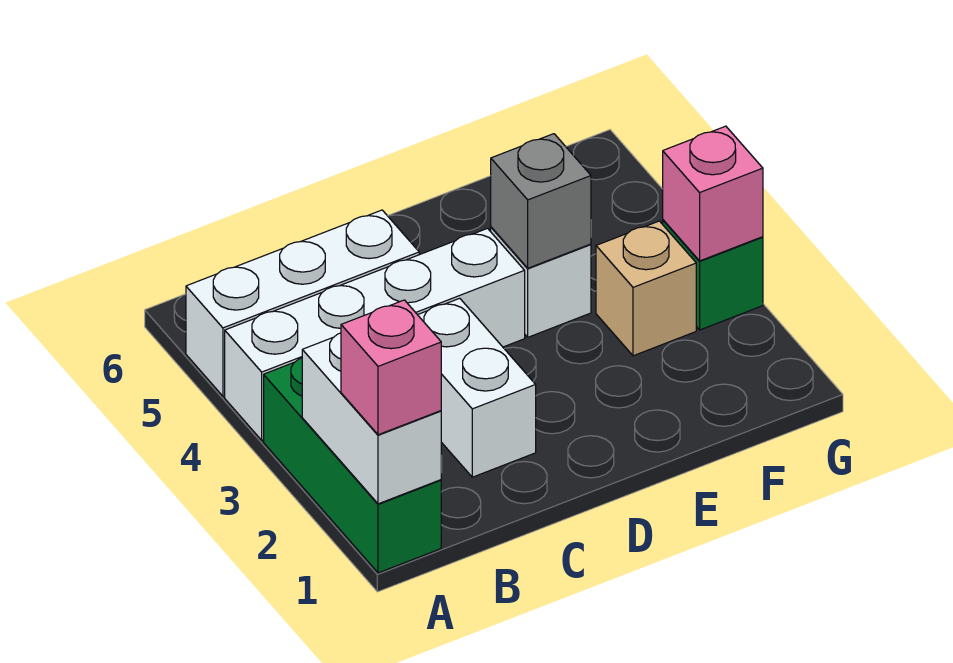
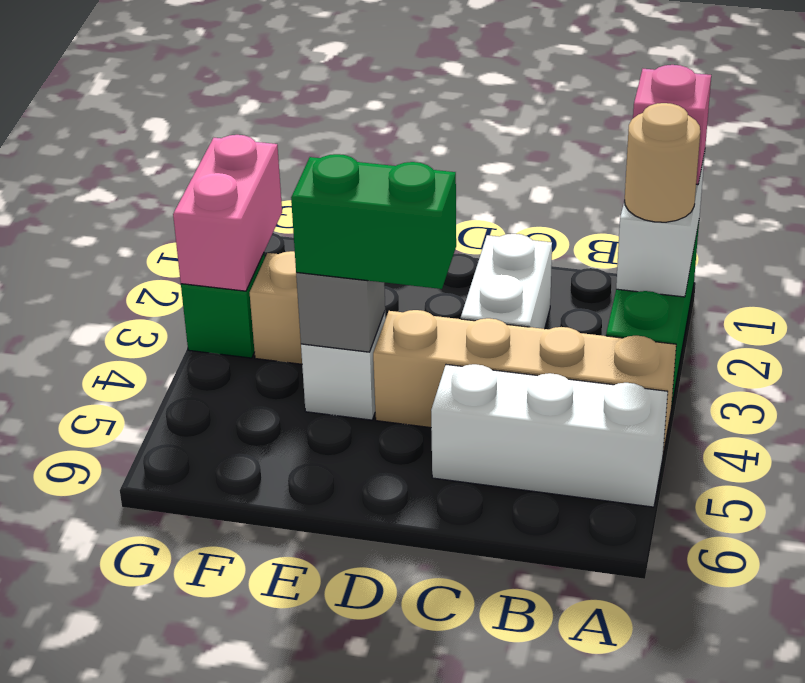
none -> tan 1x1 round brick [625,103,700,222]
white 1x4 brick [225,228,525,440] -> tan 1x4 brick [373,310,676,454]
none -> green 1x2 brick [291,154,456,289]
pink 1x1 brick [663,126,763,261] -> pink 1x2 brick [173,135,282,291]

